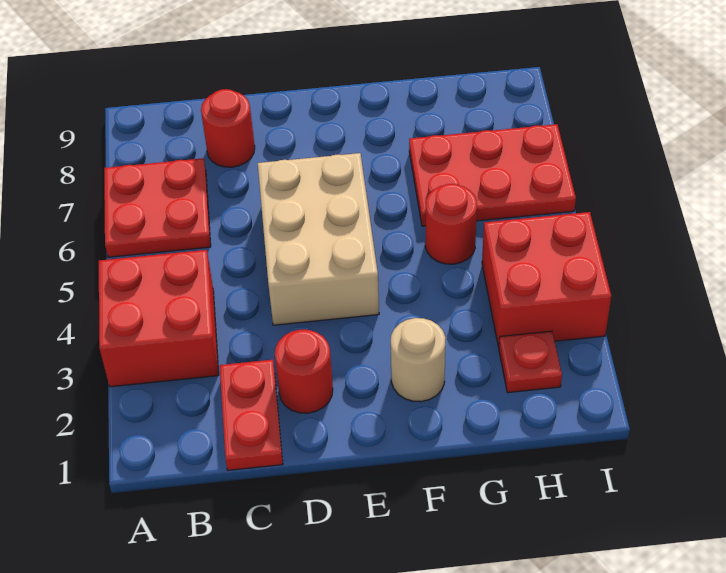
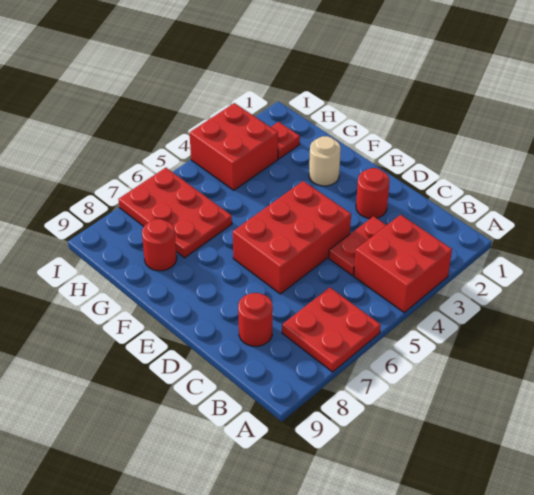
red 1x2 plate [220,360,283,470] -> red 1x2 plate moved to [329,216,386,275]
tan 2x3 brick [258,153,379,325] -> red 2x3 brick [233,181,351,294]
red 1x1 round brick [425,184,477,264] -> red 1x1 round brick moved to [142,219,177,271]

